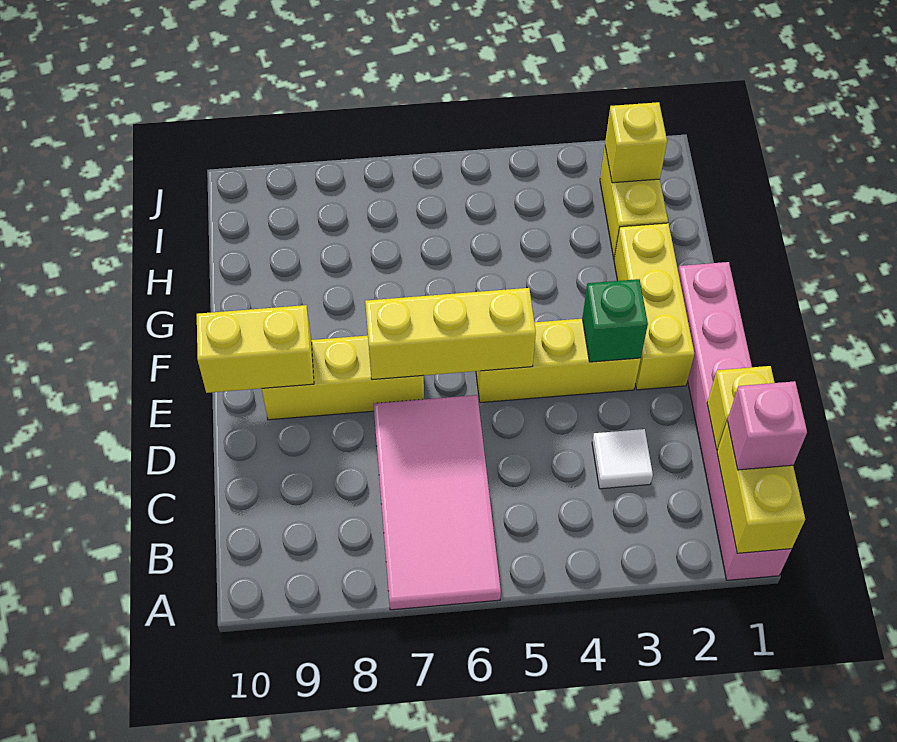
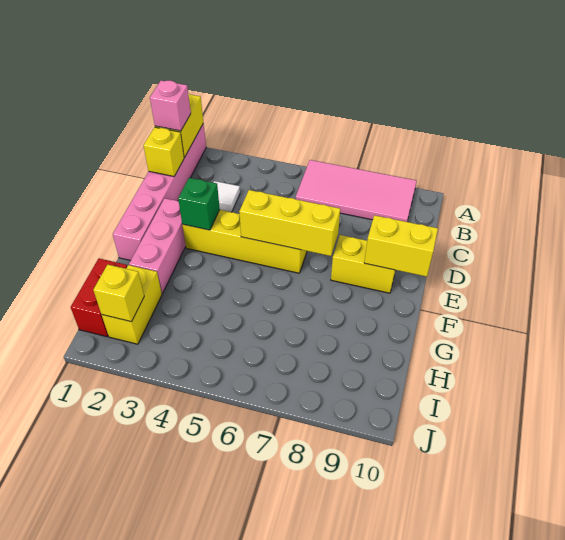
pink 2x4 tile [374,395,501,610] -> pink 2x4 tile turned to [296,160,417,222]
yellow 1x3 brick [614,223,694,390] -> pink 1x3 brick [129,198,186,293]
yellow 1x3 brick [476,319,641,403] -> yellow 1x4 brick [182,210,307,273]
yellow 1x3 brick [262,335,424,420] -> yellow 1x2 brick [331,235,396,293]
none -> red 1x2 brick [71,258,127,337]

